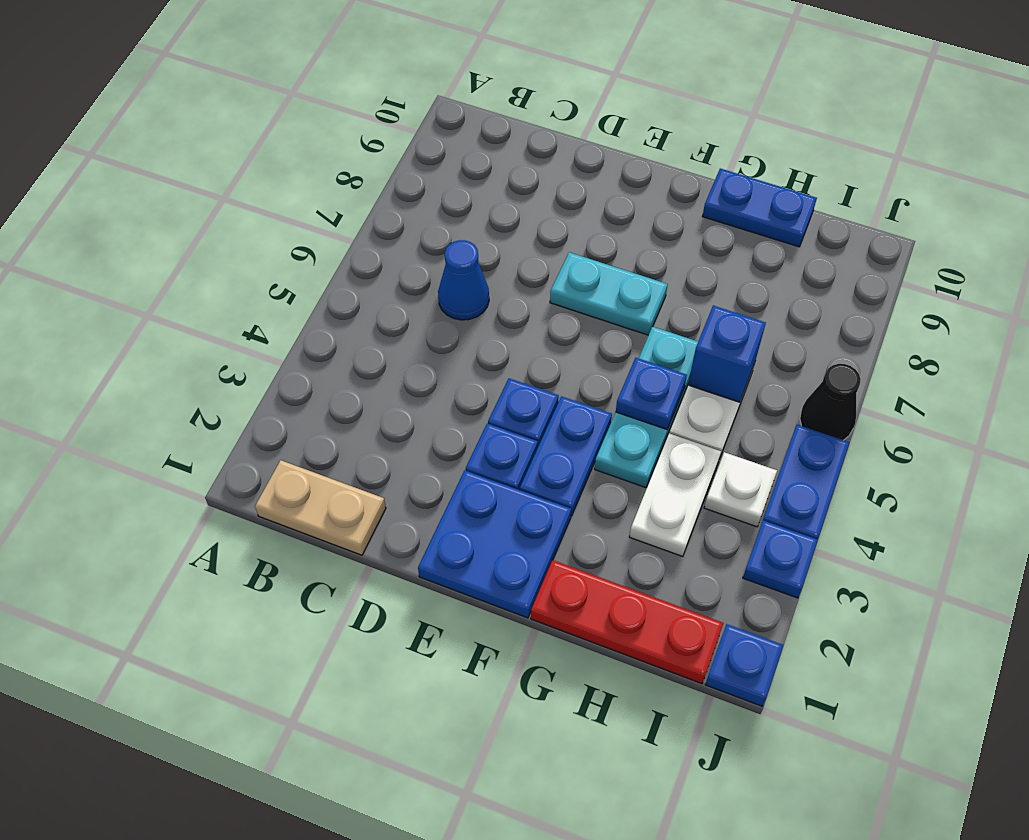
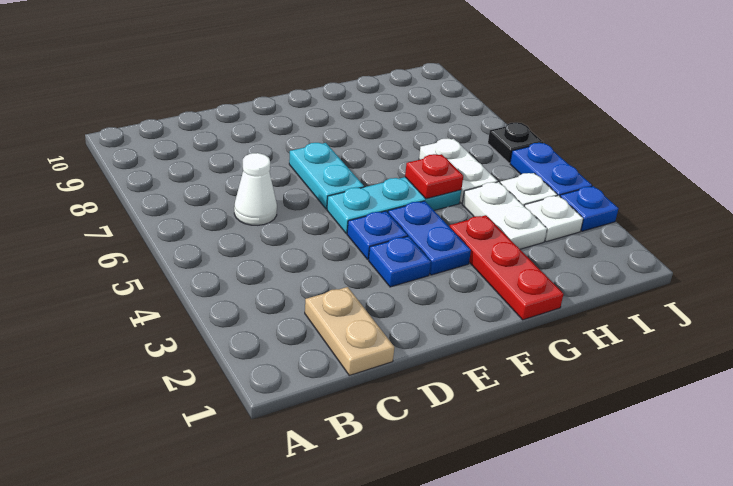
tan 1x2 plate [255,460,386,555] -> tan 1x2 plate turned to [305,287,394,375]
blue 1x1 cone [438,240,489,320] -> white 1x1 cone [234,153,277,225]
blue 2x2 plate [418,470,571,618] -> none
cyan 1x2 plate [550,252,668,335] -> cyan 1x2 plate turned to [289,143,364,209]
red 1x3 plate [531,560,723,684] -> red 1x3 plate turned to [450,215,563,320]
cyan 1x3 plate [595,327,698,488] -> cyan 1x3 plate turned to [327,177,461,234]
blue 1x1 plate [616,358,687,429] -> red 1x1 plate [405,154,463,199]
blue 1x2 plate [702,169,817,247] -> none
blue 1x1 brick [688,306,766,402] -> none
none -> white 1x1 plate [524,196,583,242]
blue 1x1 plate [705,624,783,706] -> none
black 1x1 cone [800,364,861,440] -> black 1x1 plate [488,122,543,163]

